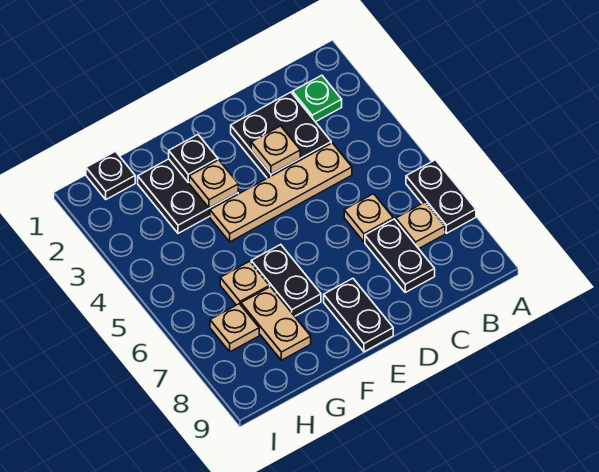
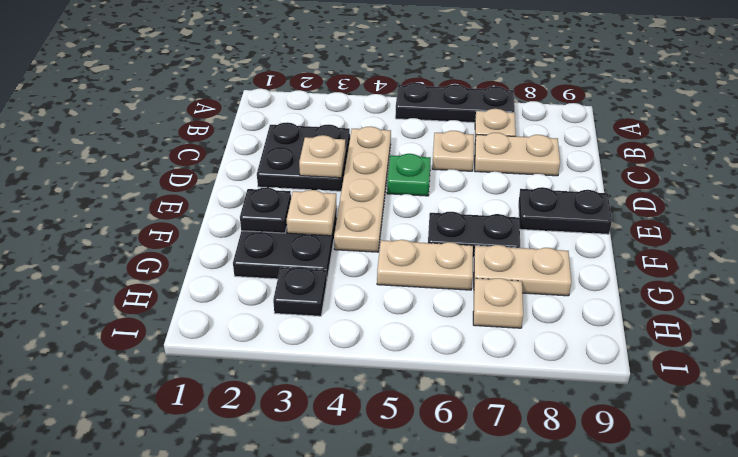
black 1x2 plate [406,160,476,233] -> black 1x3 plate [395,83,515,123]
green 1x1 plate [293,75,342,122] -> green 1x1 plate moved to [387,154,431,196]
black 1x2 plate [365,219,435,292] -> tan 1x2 plate [475,133,560,176]
tan 1x1 plate [220,261,270,305] -> tan 1x2 plate [377,240,473,290]
black 1x1 plate [86,152,135,199] -> black 1x1 plate moved to [273,267,327,316]

